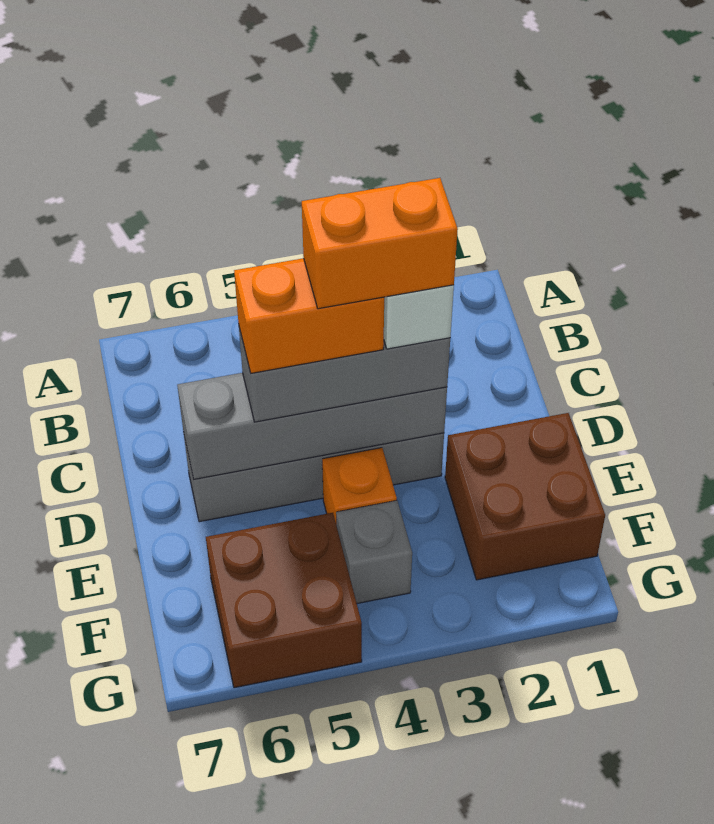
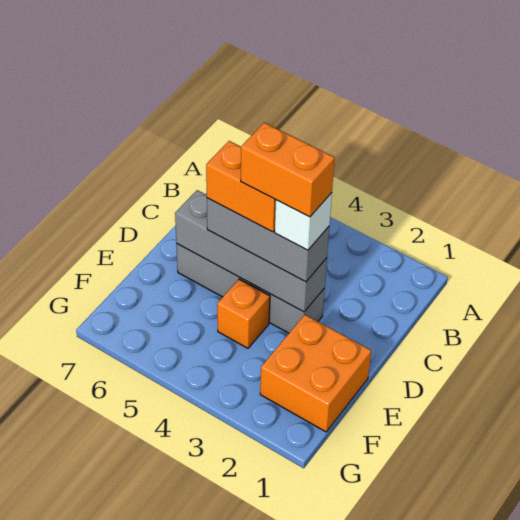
brown 2x2 brick [445,413,605,580] -> orange 2x2 brick [260,315,371,432]
grey 1x1 brick [336,500,412,603] -> none
brown 2x2 brick [206,513,362,688] -> none

